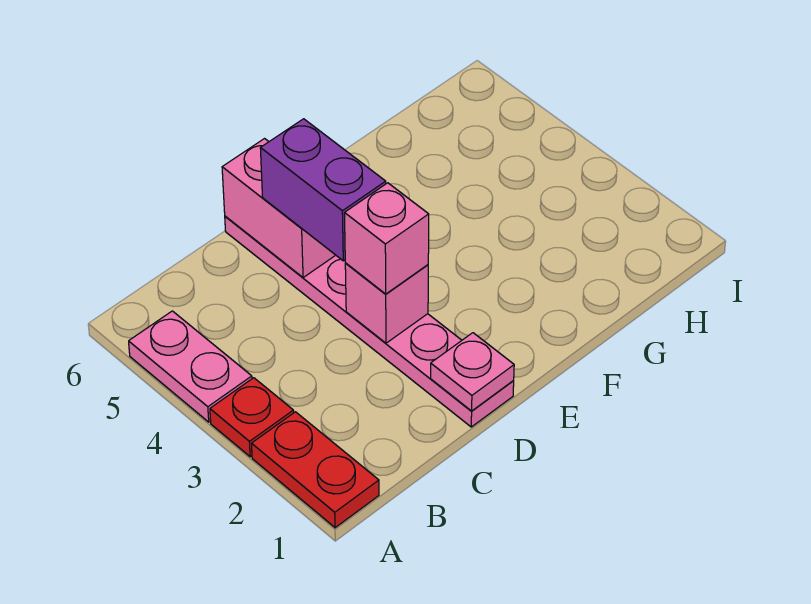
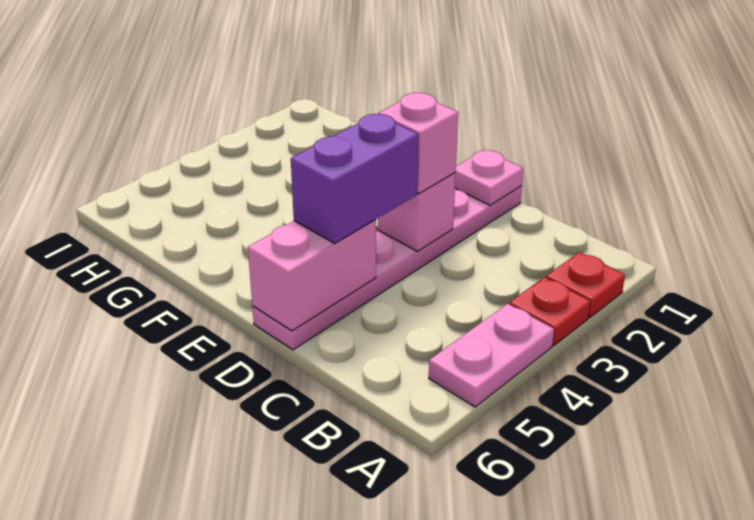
red 1x2 plate [252,412,379,528] -> red 1x1 plate [546,252,625,318]

